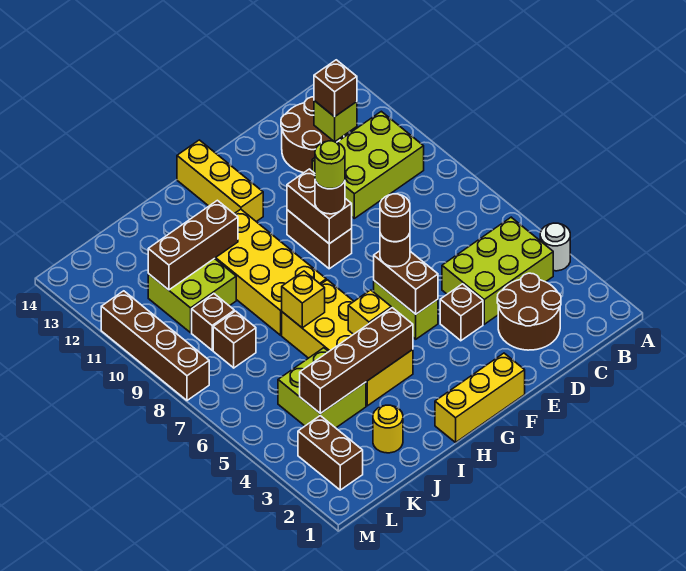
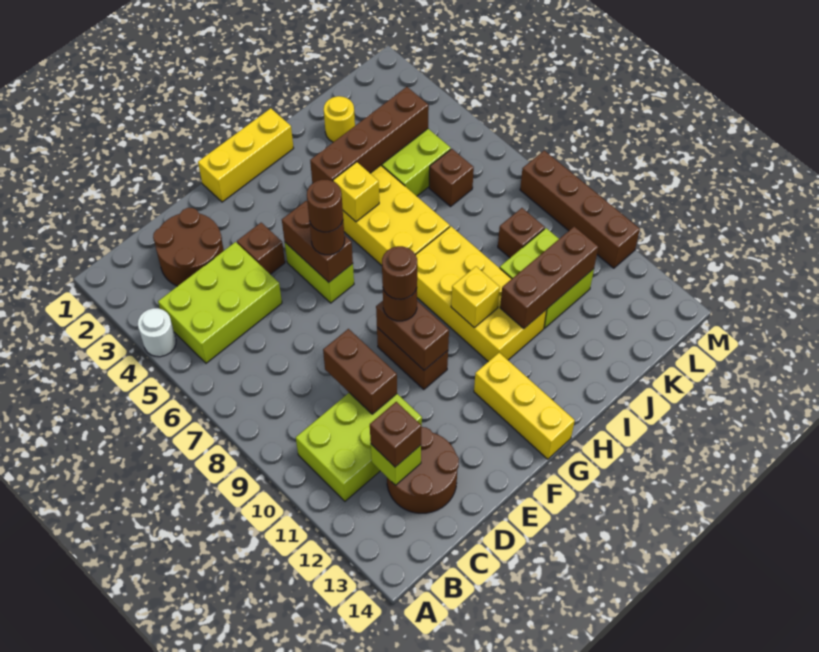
lime 1x1 round brick [315,141,345,189] -> brown 1x1 round brick [382,246,417,299]
yellow 1x1 brick [282,271,325,328] -> yellow 1x1 brick moved to [451,266,500,327]
brown 1x1 brick [213,311,256,368] -> brown 1x1 brick moved to [429,149,474,206]
brown 1x2 brick [298,416,363,490] -> brown 1x2 brick moved to [323,329,397,414]

